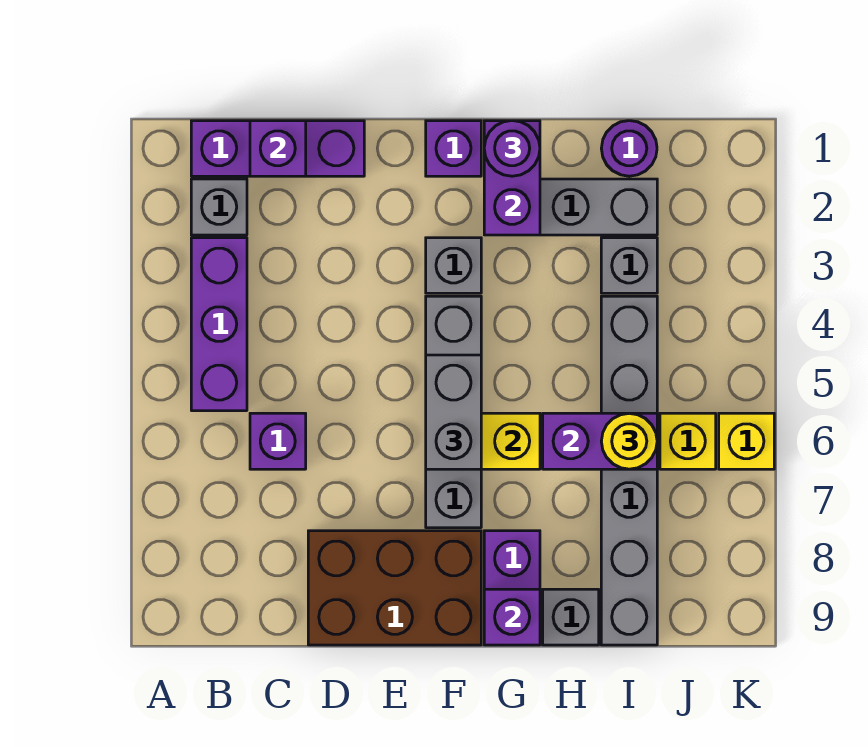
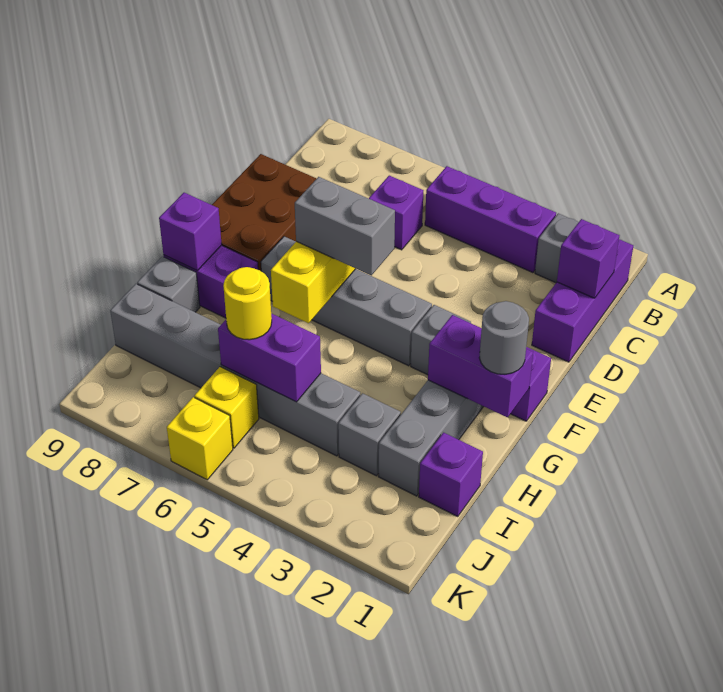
purple 1x1 round brick [484,121,540,176] -> grey 1x1 round brick [479,301,529,374]
purple 1x2 brick [543,413,657,469] -> purple 1x2 brick turned to [218,313,321,402]
purple 1x1 round brick [601,121,657,176] -> purple 1x1 brick [419,433,483,517]

